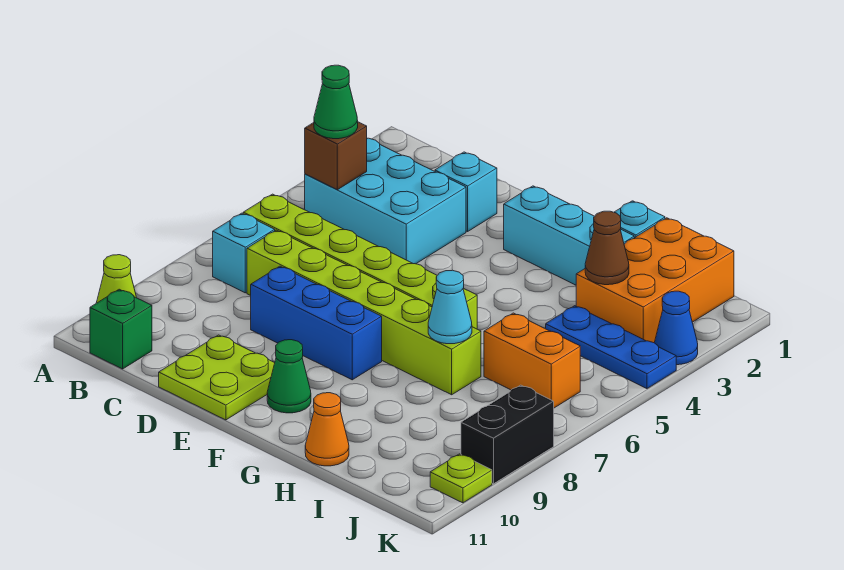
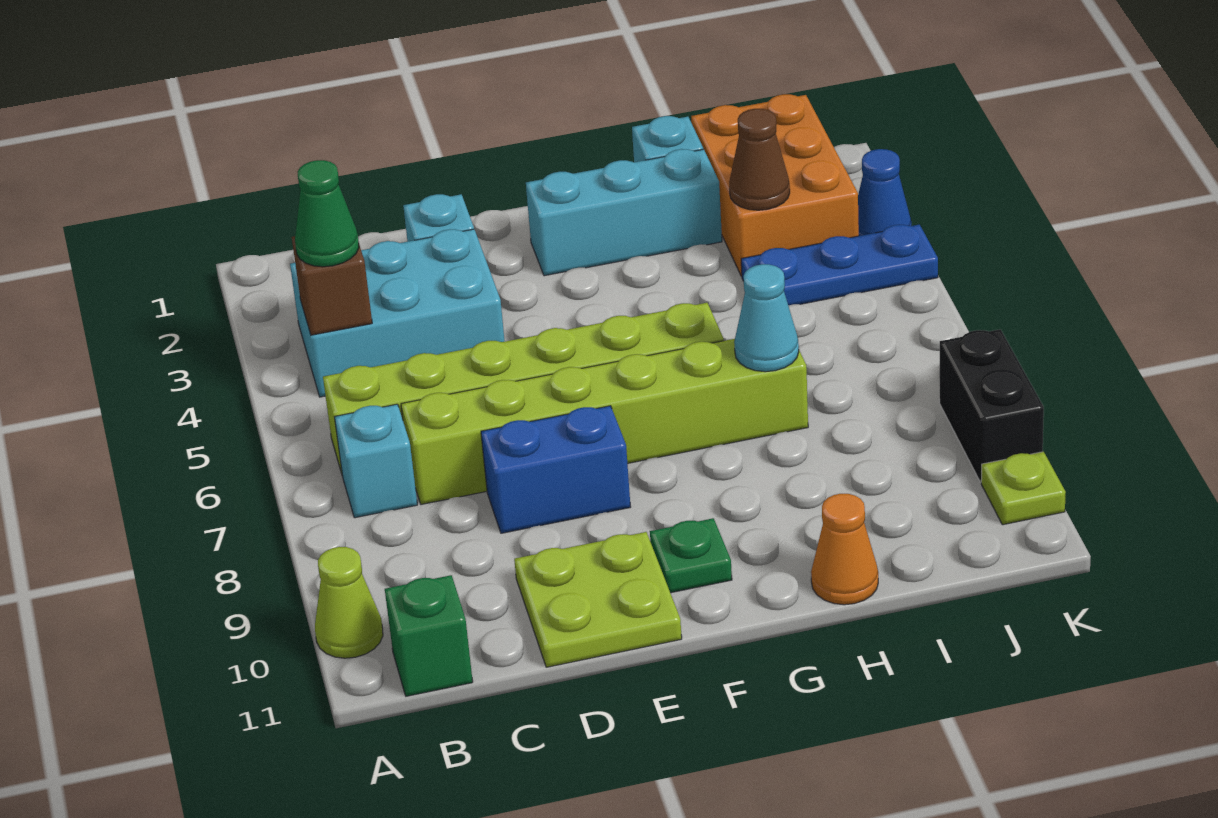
blue 1x3 brick [251,266,382,380] -> blue 1x2 brick [481,406,631,533]
green 1x1 cone [267,340,311,413] -> green 1x1 plate [650,518,732,593]
orange 1x2 brick [484,313,580,408] -> none

